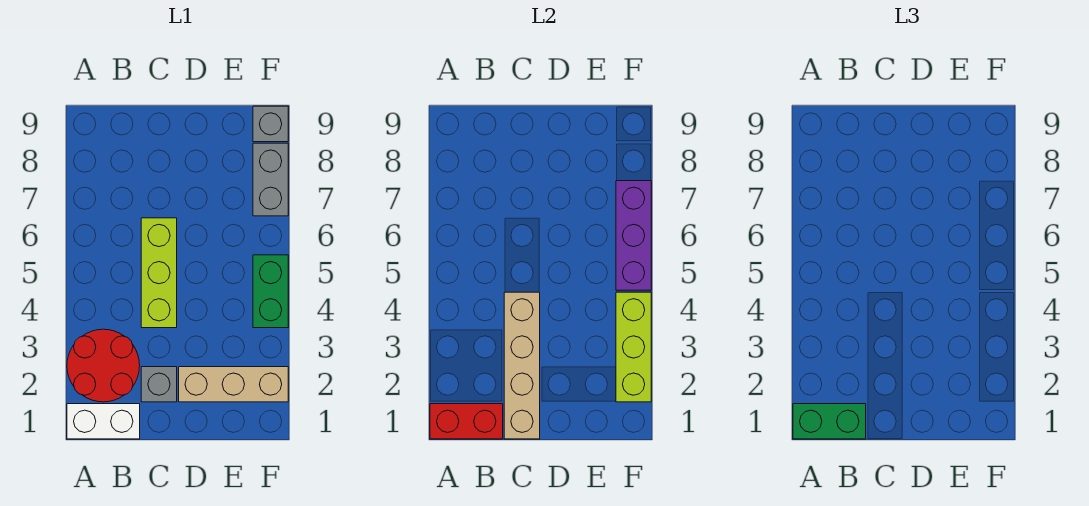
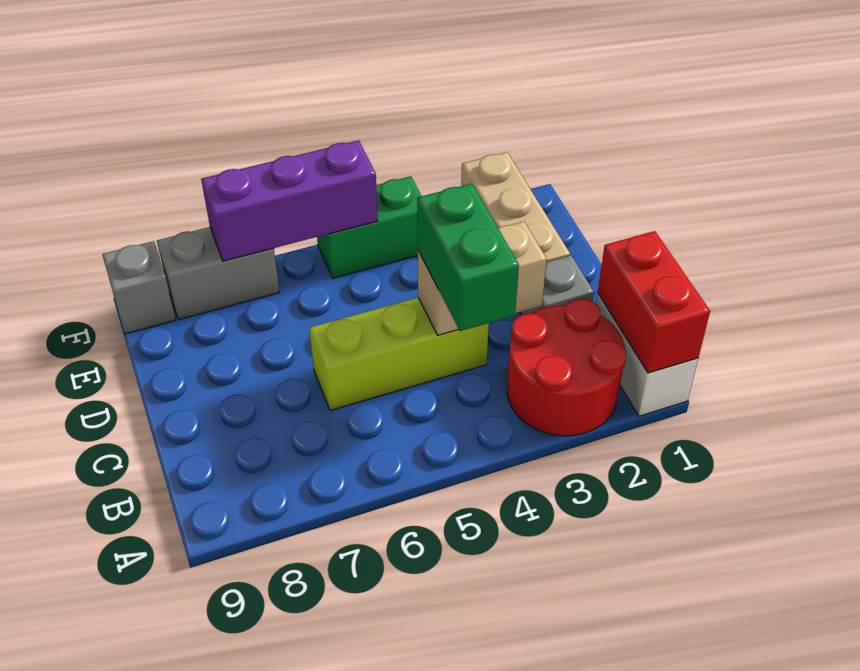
green 1x2 brick [793,404,866,439] -> green 1x2 brick moved to [417,184,519,331]
tan 1x4 brick [504,292,540,439] -> tan 1x2 brick [418,221,547,335]
lime 1x3 brick [616,292,651,402] -> none

